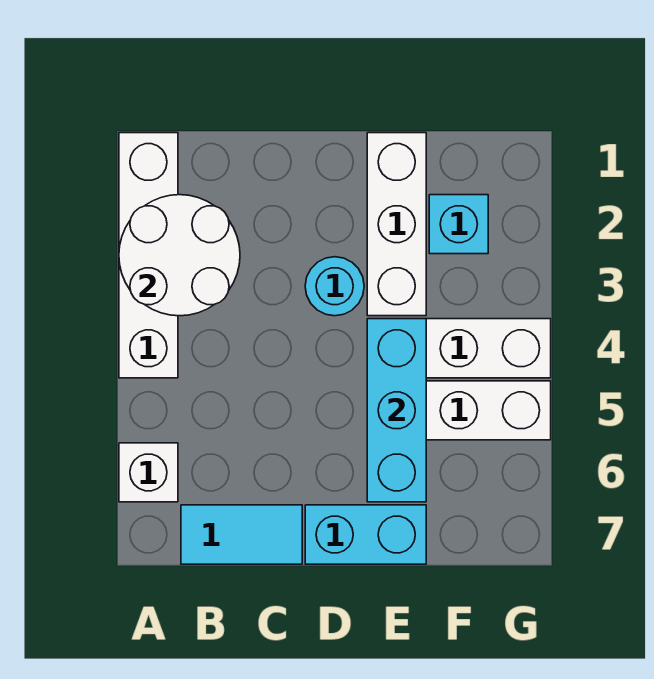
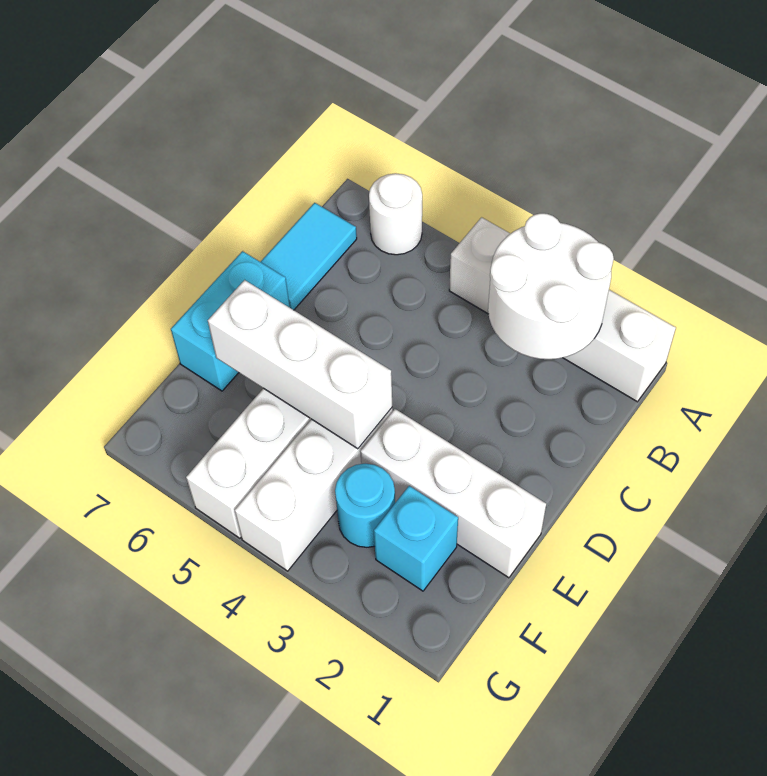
white 1x1 brick [119,443,178,502] -> white 1x1 round brick [369,173,422,255]
cyan 1x1 round brick [305,257,364,316] -> cyan 1x1 round brick moved to [335,464,395,547]
cyan 1x3 brick [367,319,426,502] -> white 1x3 brick [208,280,392,449]

